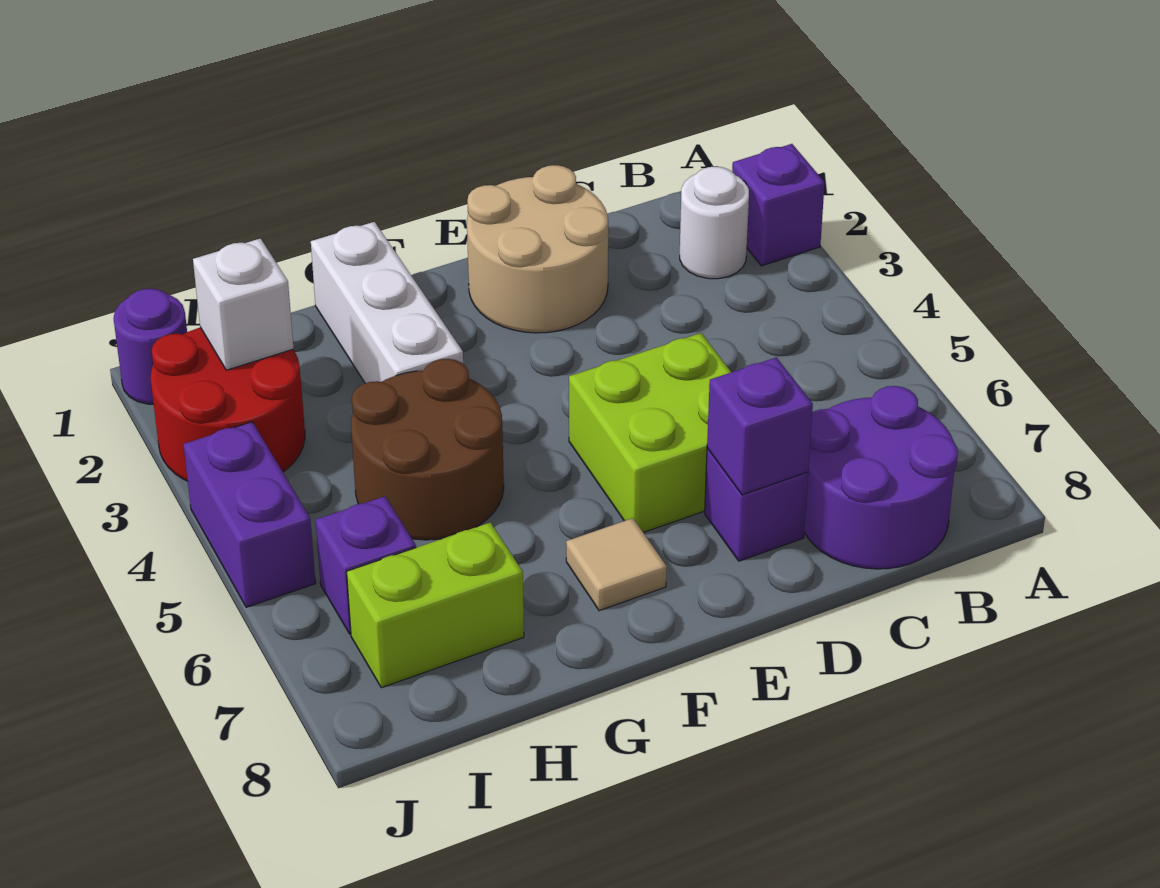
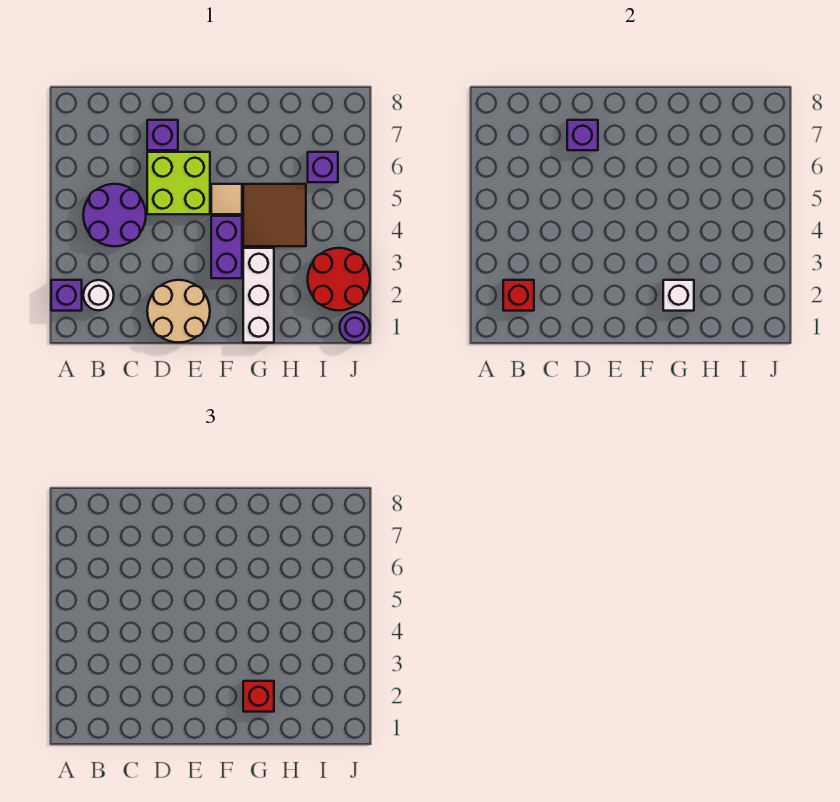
none -> red 1x1 brick [503,280,534,311]
purple 2x2 round brick [804,386,958,569] -> purple 2x2 round brick moved to [83,184,146,246]
tan 1x1 tile [566,518,667,611] -> tan 1x1 tile moved to [211,184,242,214]
none -> red 1x1 brick [243,681,274,712]
brown 2x2 round brick [351,359,504,540] -> brown 2x2 tile [243,184,306,246]
lime 1x2 brick [347,522,524,688] -> none
white 1x1 brick [193,238,294,370] -> white 1x1 brick moved to [663,280,694,311]
purple 1x2 brick [183,422,316,607] -> purple 1x2 brick moved to [211,216,242,278]

